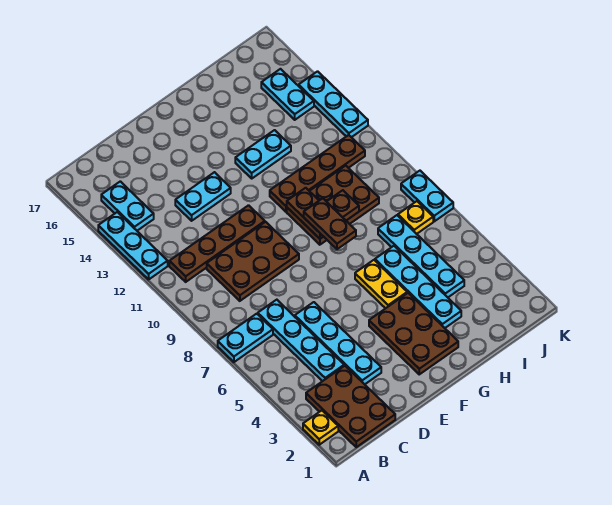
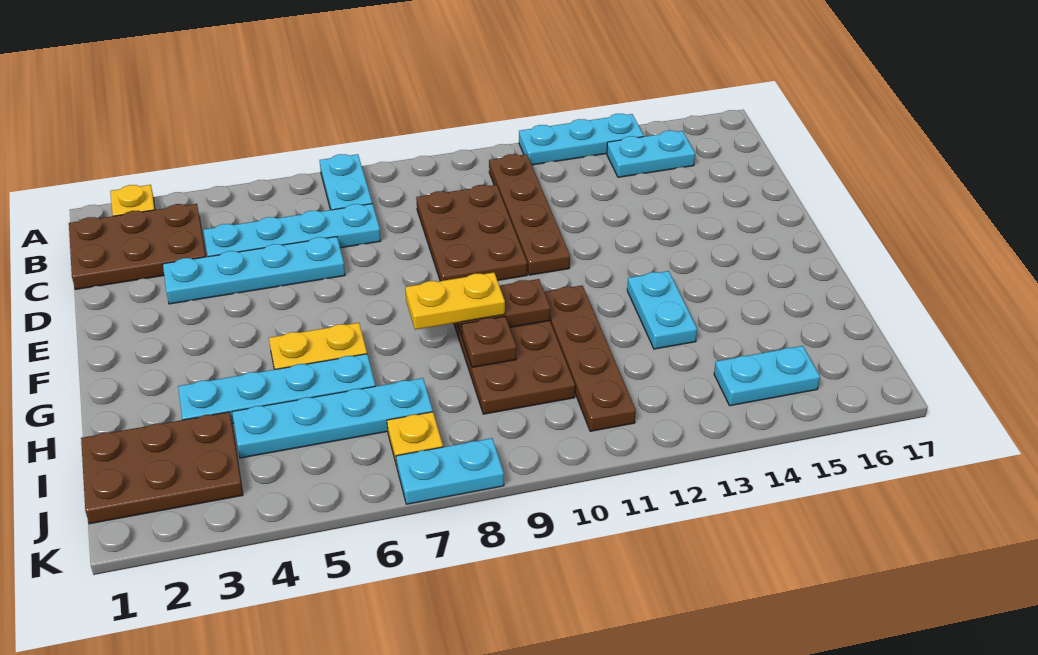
cyan 1x2 plate [175,172,231,221] -> none
brown 2x3 plate [369,293,458,374] -> brown 2x3 plate moved to [81,412,243,524]
brown 1x2 plate [304,198,356,249] -> yellow 1x2 plate [405,272,505,330]
cyan 1x3 plate [299,71,368,137] -> none

